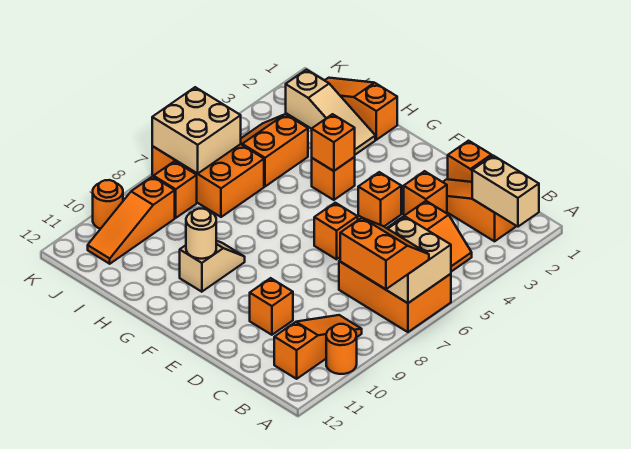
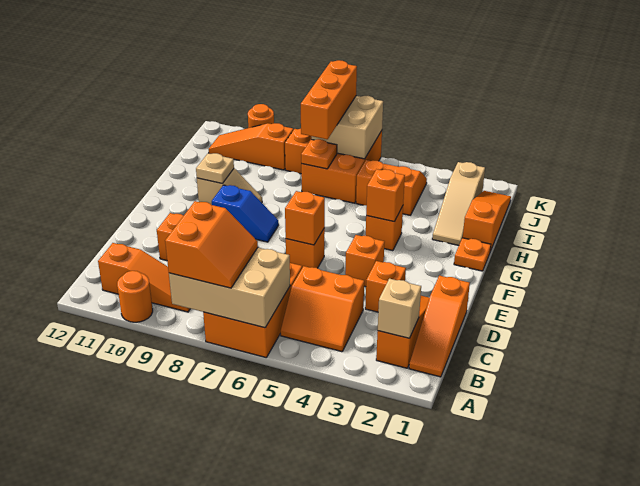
tan 1x2 brick [472,156,539,227] -> tan 1x1 brick [378,279,421,338]
tan 2x2 brick [369,217,451,303] -> tan 2x3 brick [169,248,290,328]
none -> orange 1x1 brick [285,191,325,245]
none -> blue 1x2 slope [212,185,279,242]
none -> orange 1x1 plate [454,238,491,271]
tan 1x1 round brick [186,209,216,259] -> tan 1x1 plate [196,153,234,183]
none -> orange 1x1 plate [301,139,337,169]
none -> orange 1x3 brick [301,60,357,139]

